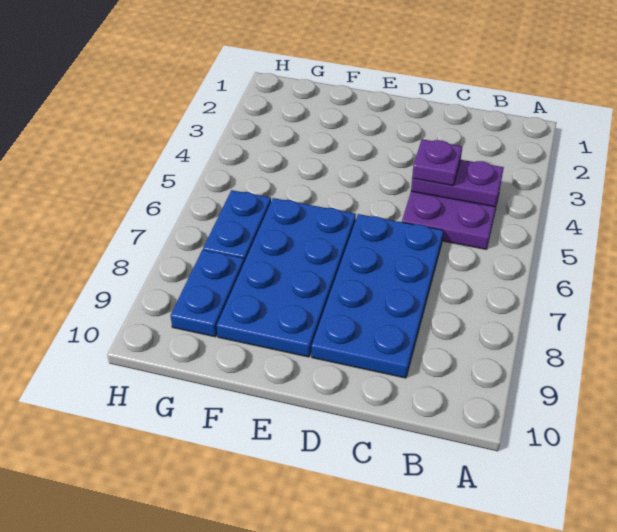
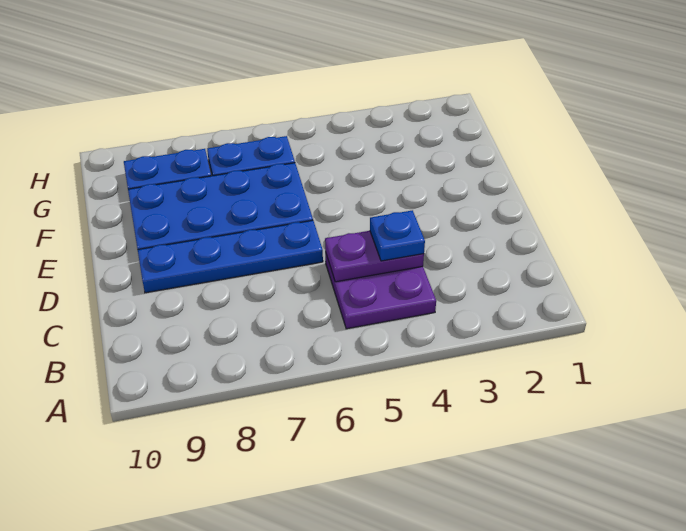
purple 1x2 plate [411,160,504,207] -> purple 1x2 plate turned to [325,231,424,282]
purple 1x1 plate [412,139,462,186] -> blue 1x1 plate [370,210,425,261]
blue 2x4 plate [312,214,444,378] -> blue 1x4 plate [138,220,323,293]

